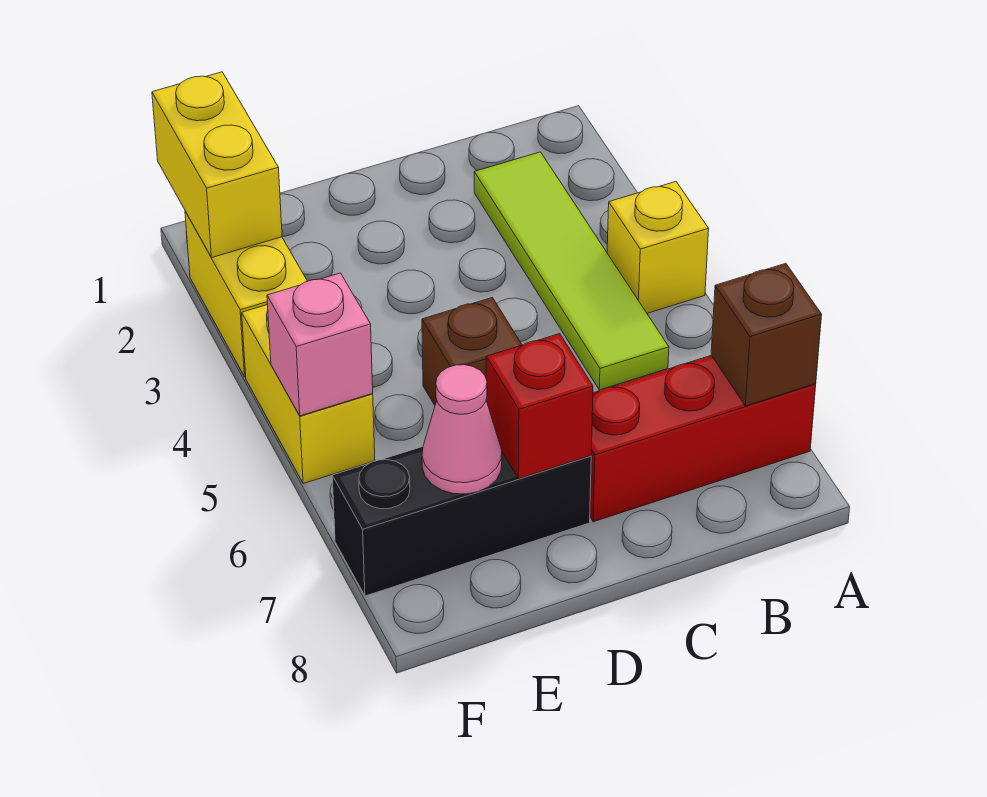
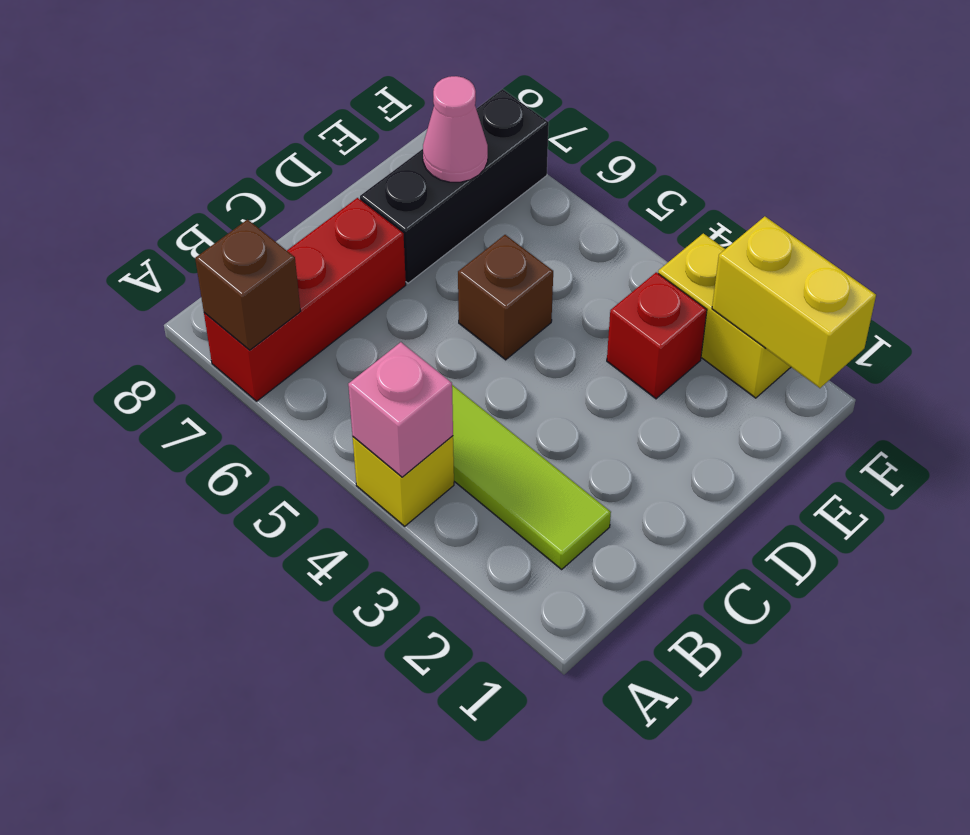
red 1x1 brick [486,334,593,479] -> red 1x1 brick moved to [607,272,707,399]
yellow 1x2 brick [242,305,375,484] -> none
pink 1x1 brick [267,273,373,416] -> pink 1x1 brick moved to [348,342,453,477]

